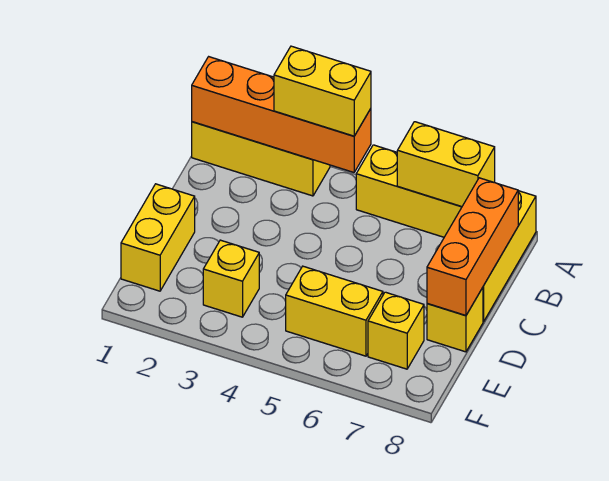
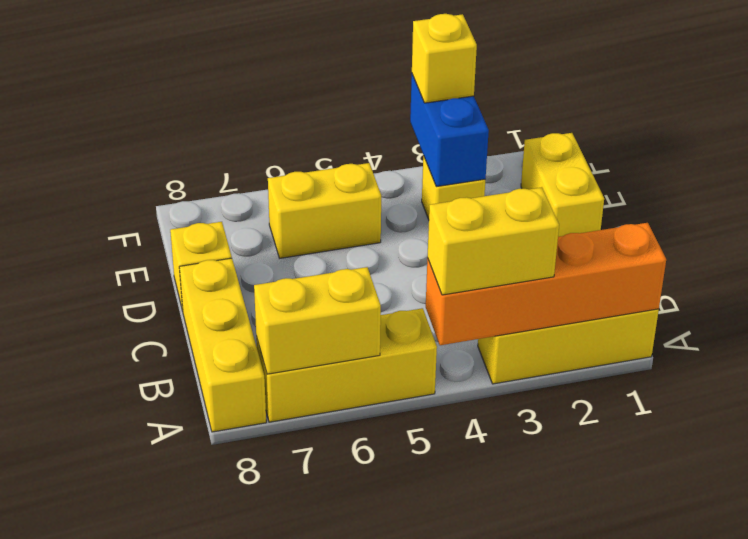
orange 1x3 brick [427,178,518,316] -> none
none -> blue 1x2 brick [410,75,489,187]
yellow 1x1 brick [368,292,424,369] -> yellow 1x1 brick moved to [412,14,477,103]

